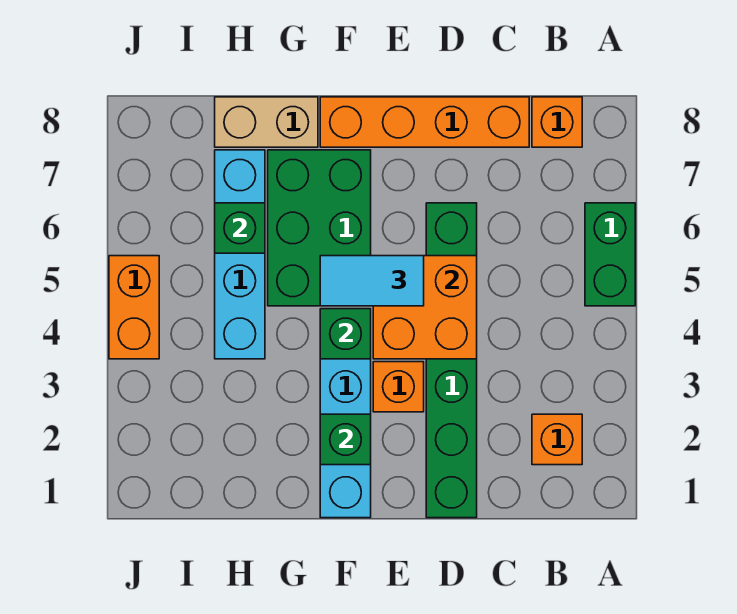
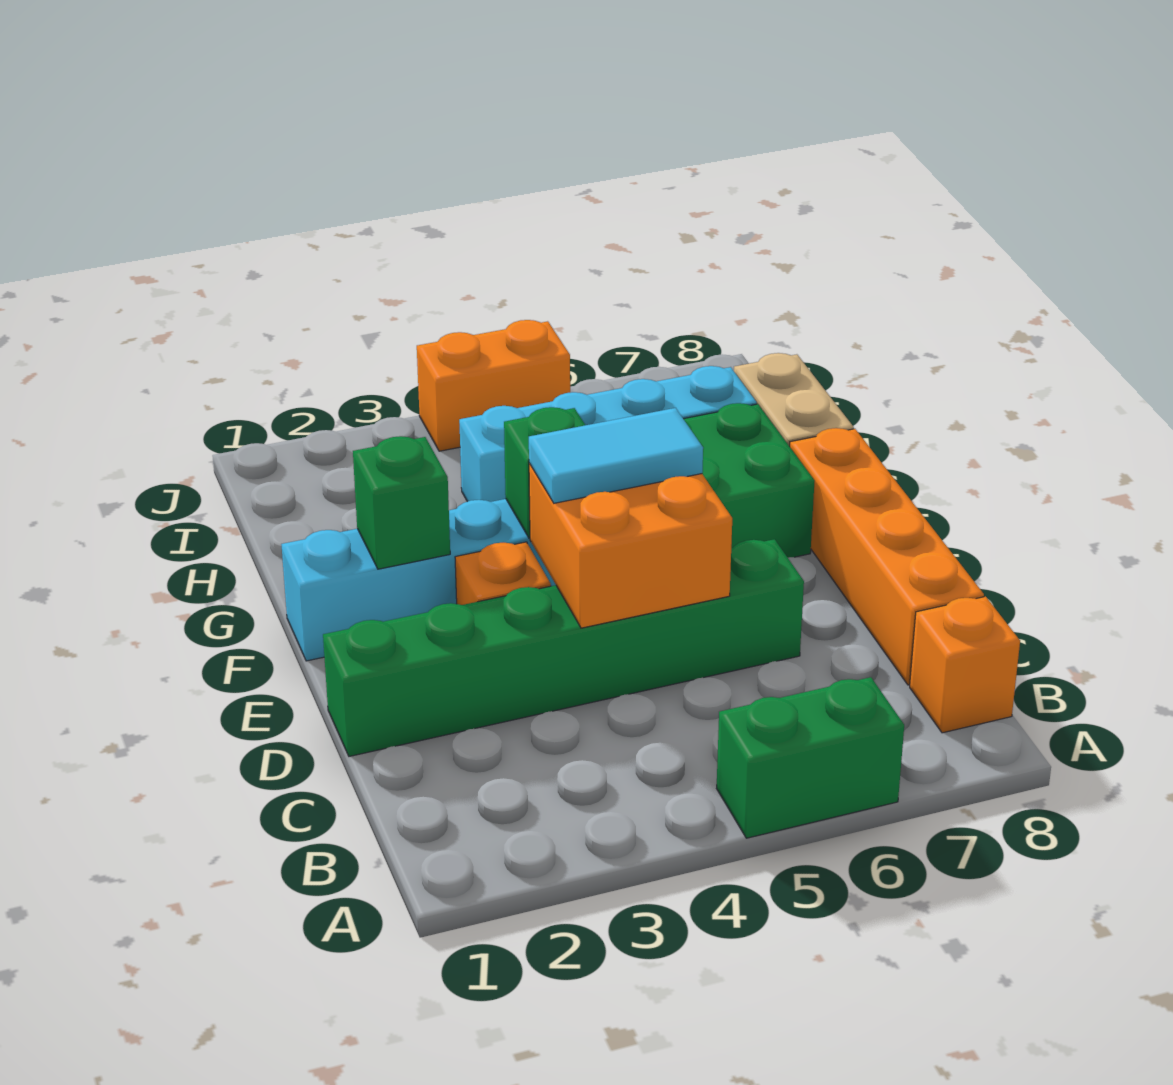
orange 1x1 brick [532,414,582,465] -> none
cyan 1x2 tile [320,256,424,306] -> cyan 1x2 tile turned to [529,408,703,503]
green 1x1 brick [215,203,265,253] -> none

